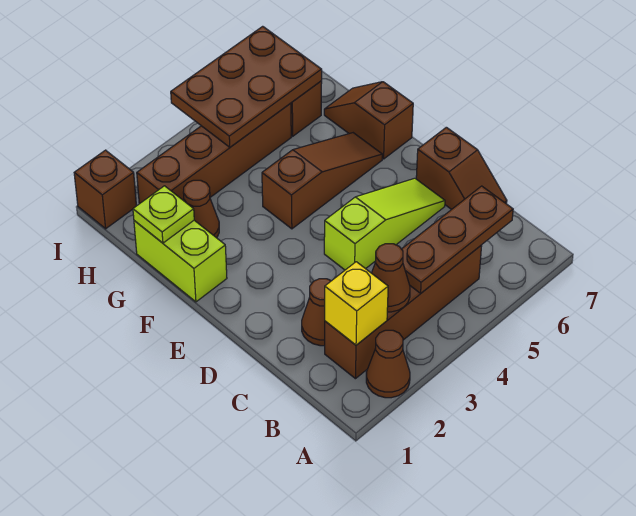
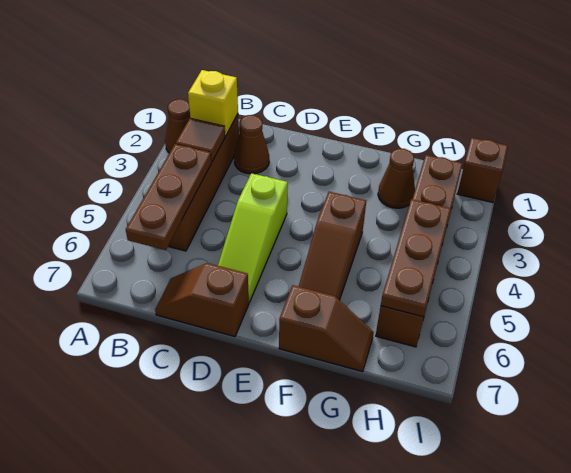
brown 1x1 cone [372,244,410,312] -> brown 1x1 tile [176,118,225,162]
lime 1x2 brick [134,220,227,302] -> none
lime 1x1 plate [133,186,194,243] -> none
brown 2x3 plate [171,26,322,147] -> brown 1x3 plate [381,199,451,317]

